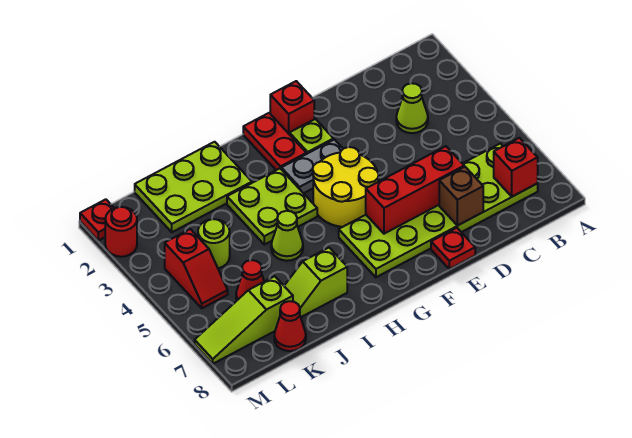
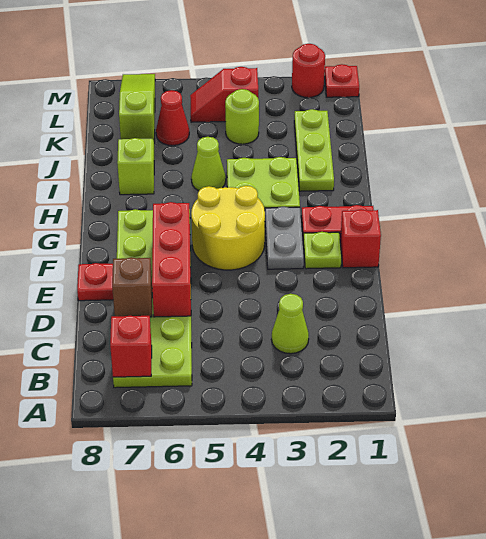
lime 2x3 plate [135,142,252,232] -> lime 1x3 plate [294,109,334,191]
red 1x1 cone [274,301,306,351] -> none

